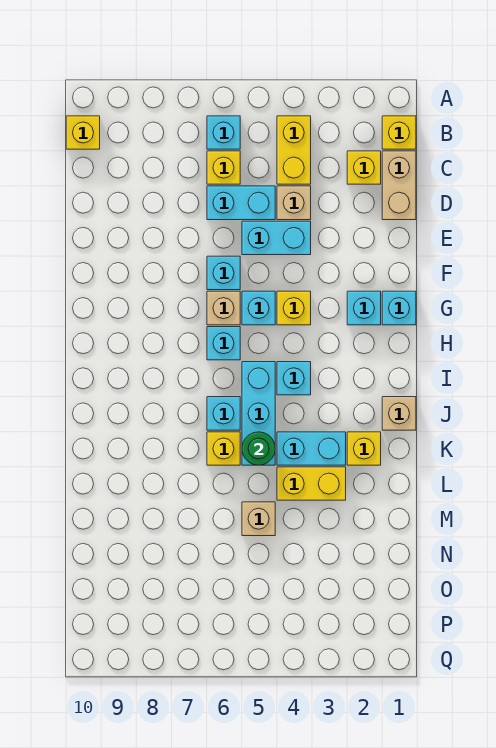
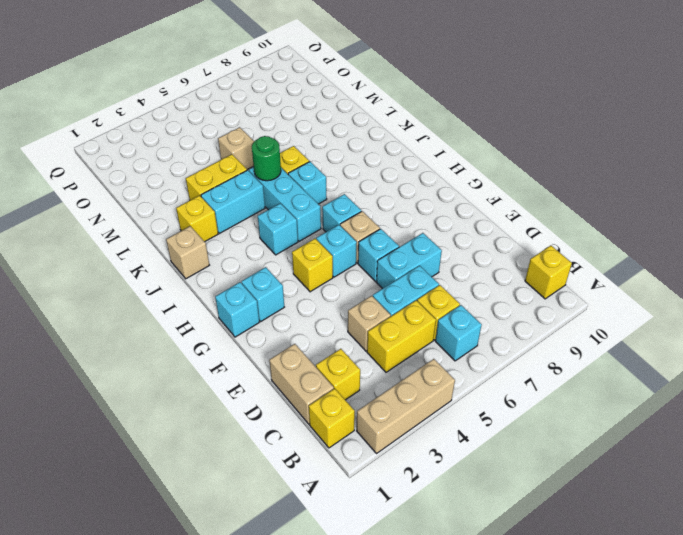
none -> tan 1x3 brick [357,359,455,453]
yellow 1x2 brick [277,116,311,184] -> yellow 1x2 brick turned to [367,300,436,372]
cyan 1x2 brick [242,221,311,255] -> cyan 1x2 brick moved to [377,233,442,289]

